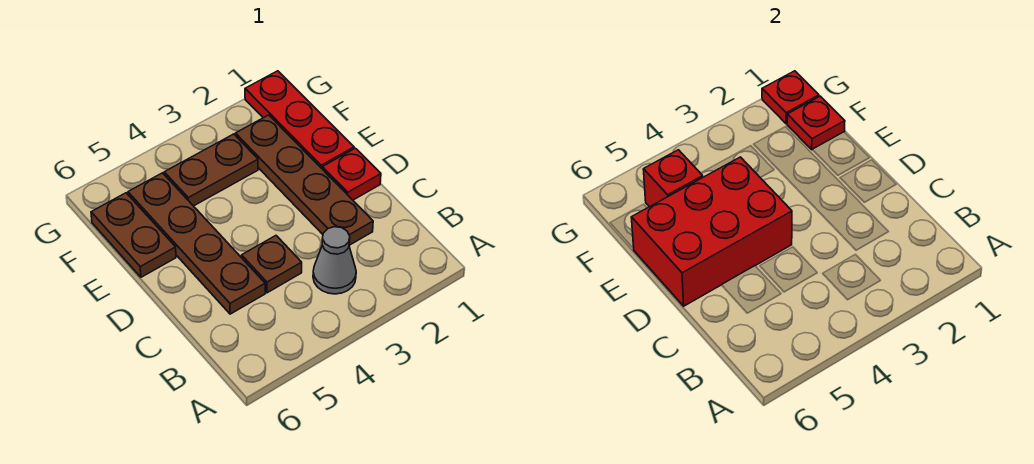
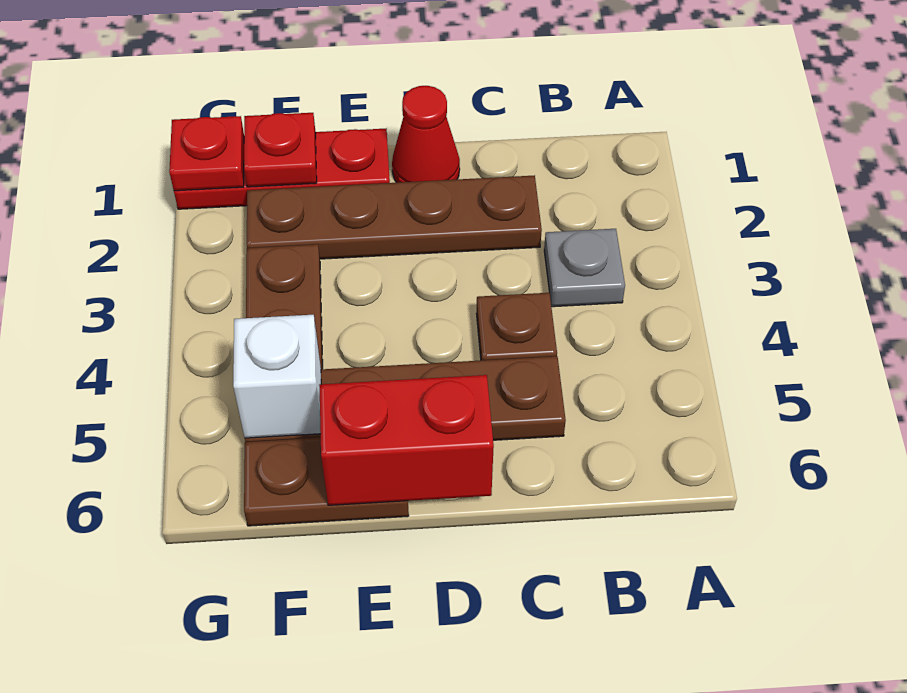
grey 1x1 cone [313,227,356,294] -> grey 1x1 plate [544,229,625,307]
red 1x1 plate [322,148,381,200] -> red 1x1 cone [392,86,460,183]
red 2x3 brick [631,157,792,306] -> red 1x2 brick [319,375,494,505]
red 1x1 brick [643,150,703,207] -> white 1x1 brick [233,315,321,438]

